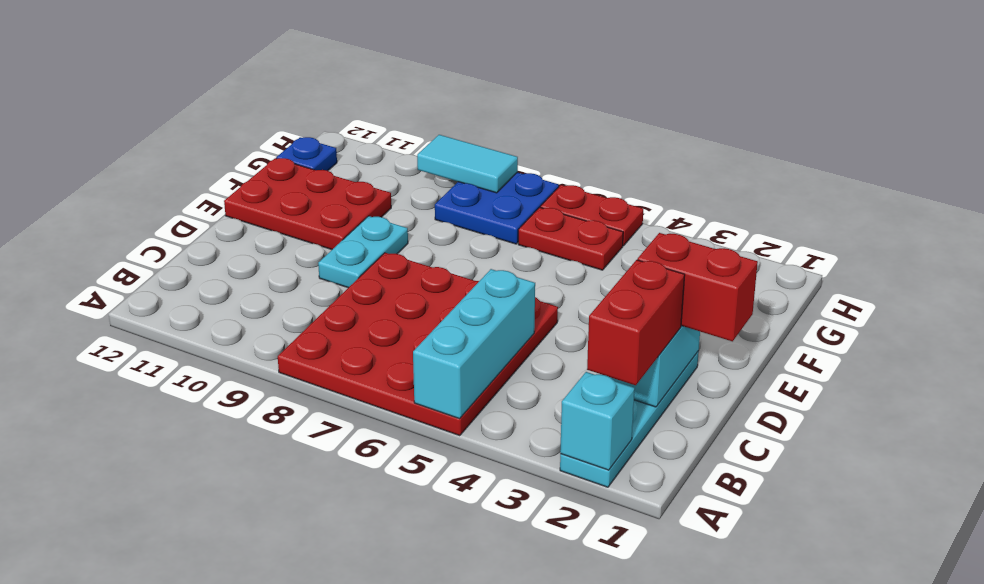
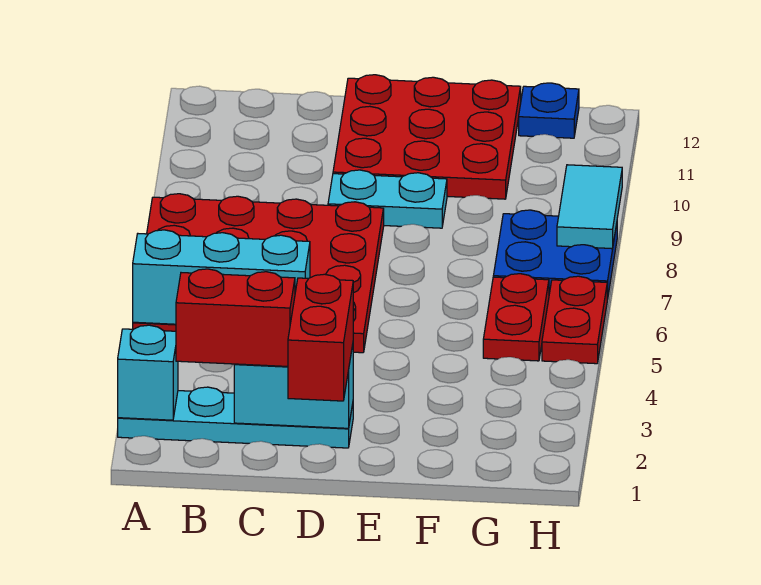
red 2x3 plate [224,158,391,250] -> red 3x3 plate [333,75,521,199]

